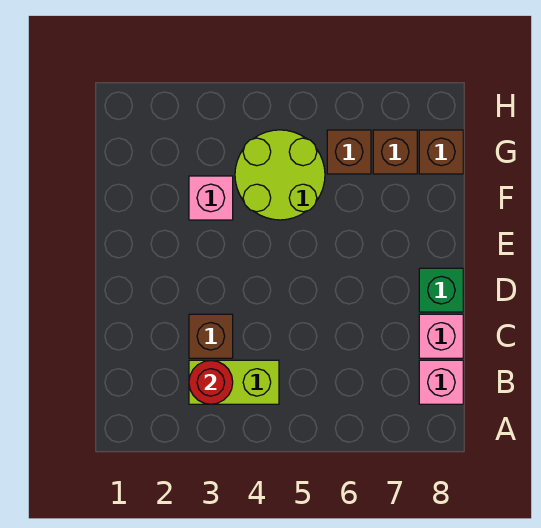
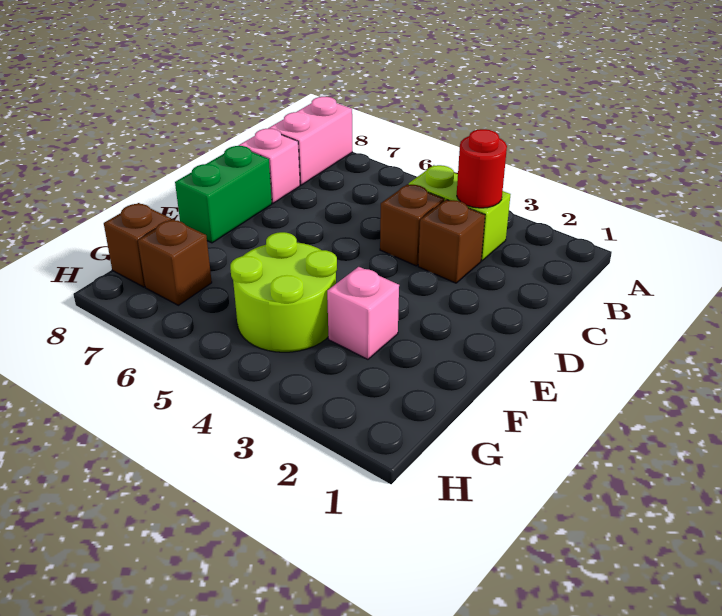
pink 1x1 brick [419,360,463,404] -> pink 1x2 brick [269,97,352,185]
green 1x1 brick [419,268,463,312] -> green 1x2 brick [175,146,272,243]
brown 1x1 brick [327,130,371,174] -> brown 1x1 brick moved to [380,184,444,266]

